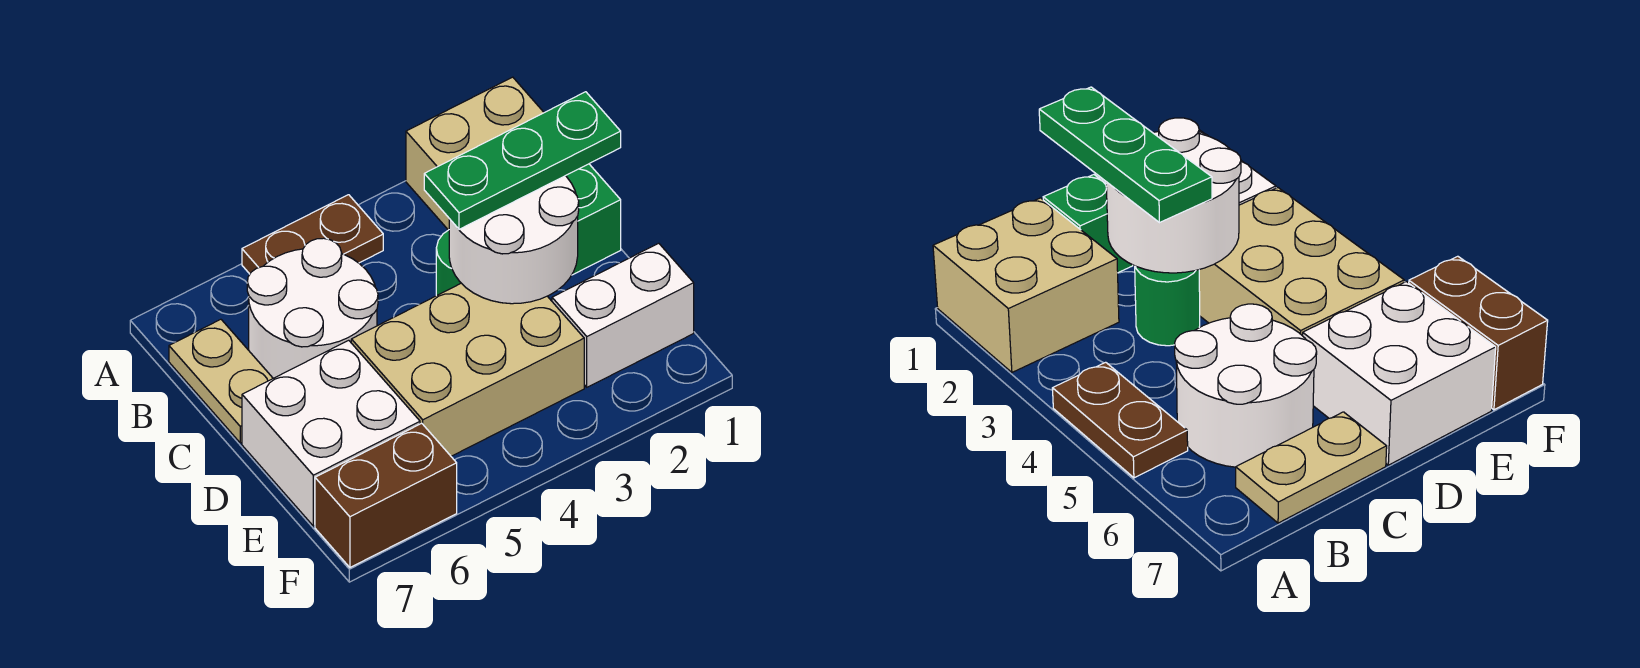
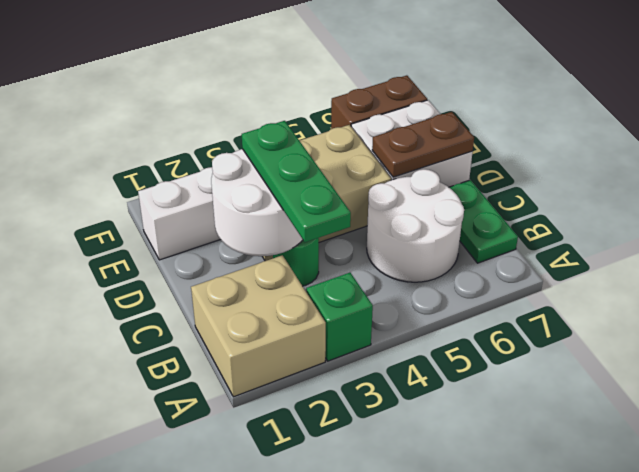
brown 1x2 plate [242,195,383,274] -> brown 1x2 plate moved to [372,112,474,177]
tan 1x2 plate [169,319,273,443] -> green 1x2 plate [449,180,518,263]
green 1x1 brick [566,164,621,275] -> green 1x1 brick moved to [306,273,373,361]
green 1x3 plate [424,92,621,229] -> green 1x3 plate turned to [242,121,351,242]

